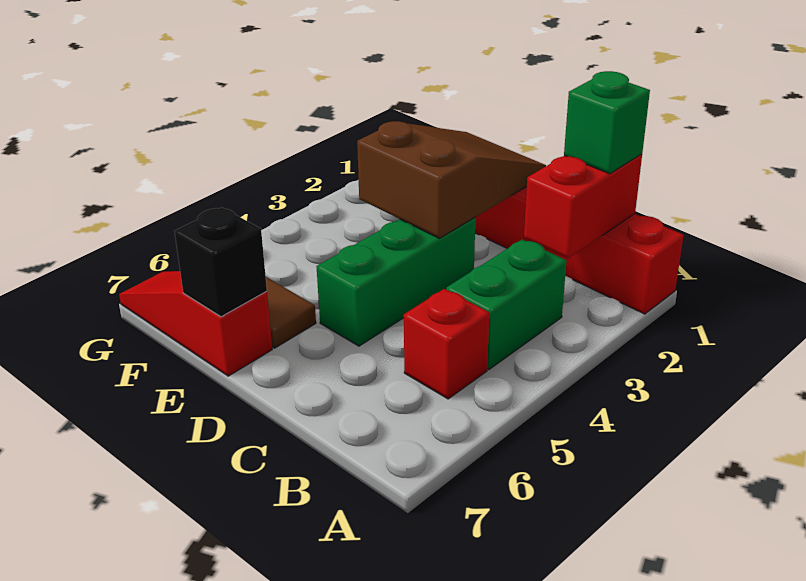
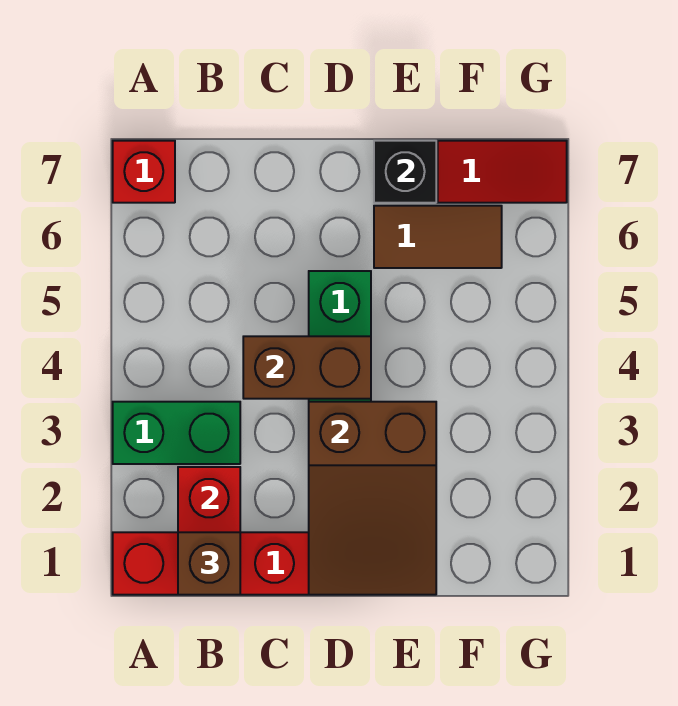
green 1x1 brick [564,71,650,174] -> brown 1x1 brick [178,532,240,595]
green 1x2 brick [446,240,566,370] -> green 1x2 brick turned to [113,402,240,464]
red 1x1 brick [404,289,489,399] -> red 1x1 brick moved to [113,141,175,203]
none -> brown 1x2 brick [243,336,371,399]

